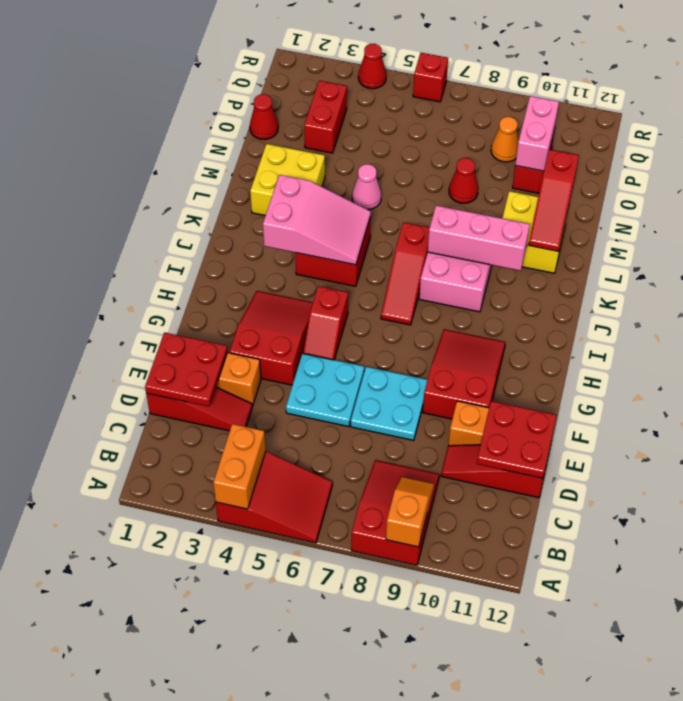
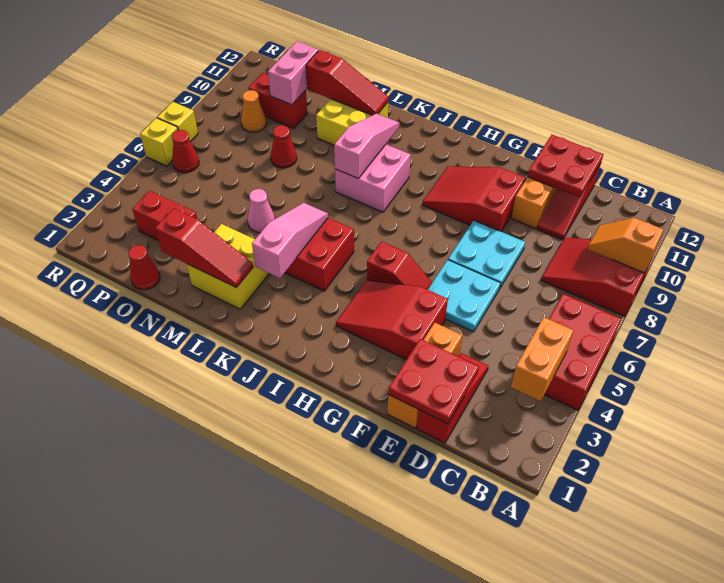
red 2x3 slope [216,452,333,543] -> red 2x3 brick [545,294,621,410]
orange 1x2 brick [213,424,266,509] -> orange 1x2 brick turned to [511,317,574,401]
red 1x3 slope [381,222,430,325] -> red 1x3 slope moved to [155,208,253,288]
pink 2x3 slope [263,175,371,265] -> pink 1x3 slope [252,203,328,278]
pink 1x3 brick [428,206,530,271] -> pink 1x3 slope [334,114,399,179]
pink 1x2 brick [515,96,559,171] -> pink 1x2 brick turned to [268,41,318,105]
red 1x1 cone [358,44,386,89] -> red 1x1 cone moved to [172,130,199,173]
red 1x1 brick [413,53,448,102] -> yellow 1x1 brick [140,118,178,166]
none -> yellow 1x1 brick [157,102,198,142]

